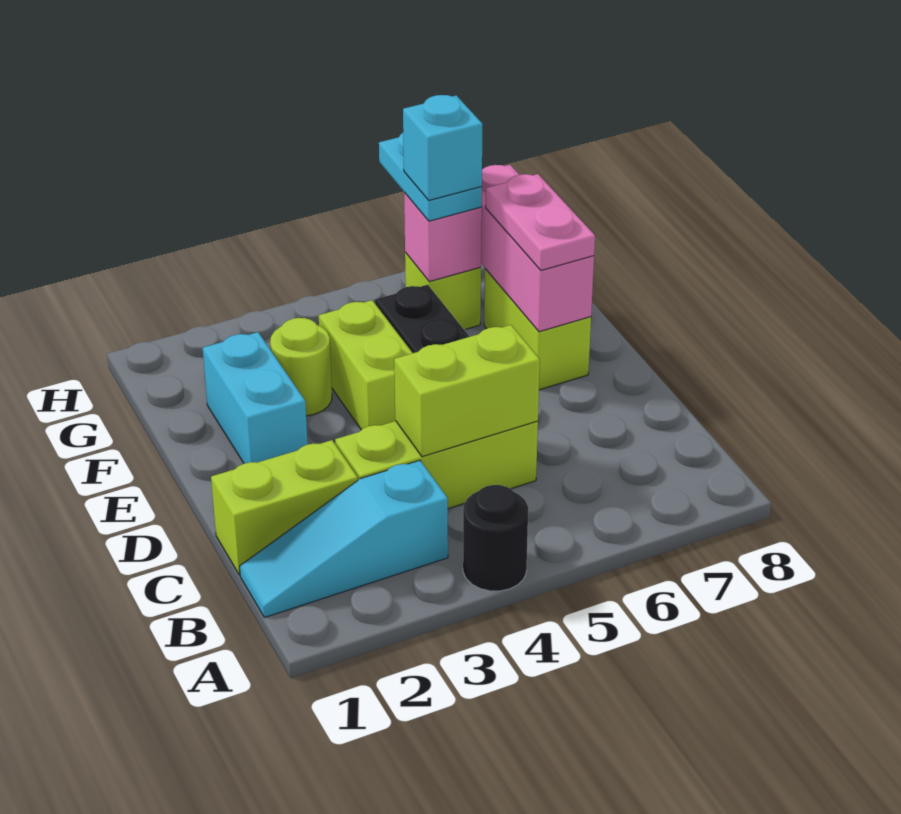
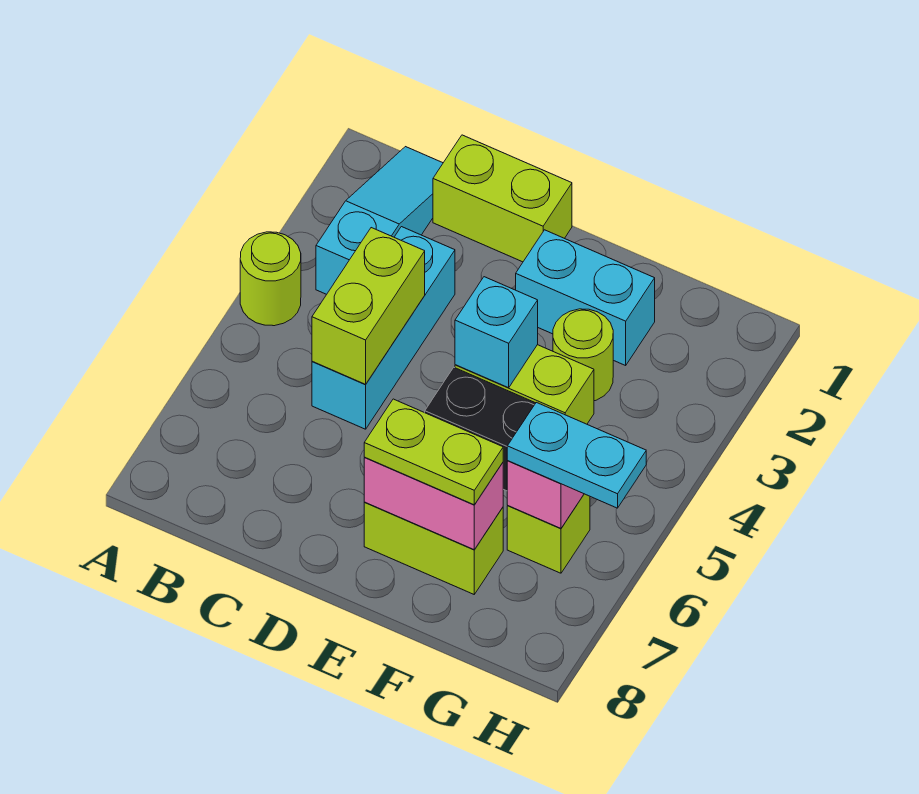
black 1x1 round brick [463,485,528,591] -> lime 1x1 round brick [240,232,301,326]
lime 1x2 brick [211,440,358,575] -> lime 1x2 brick turned to [433,135,572,262]
lime 1x3 brick [335,421,538,509] -> cyan 1x3 brick [312,227,455,429]
pink 1x3 brick [481,165,594,332] -> pink 1x2 brick [364,458,503,550]
pink 1x2 plate [486,174,595,270] -> lime 1x2 plate [364,399,503,505]
cyan 1x1 brick [403,95,483,200] -> cyan 1x1 brick moved to [455,277,538,388]

